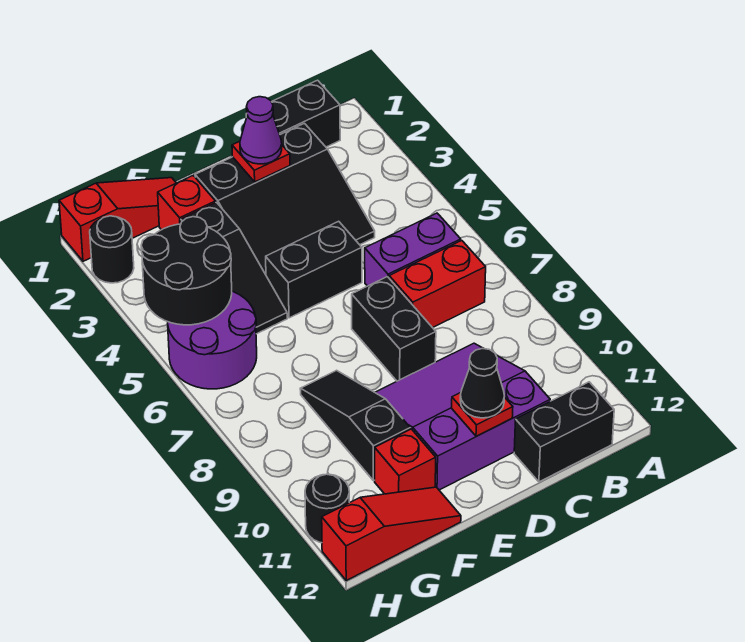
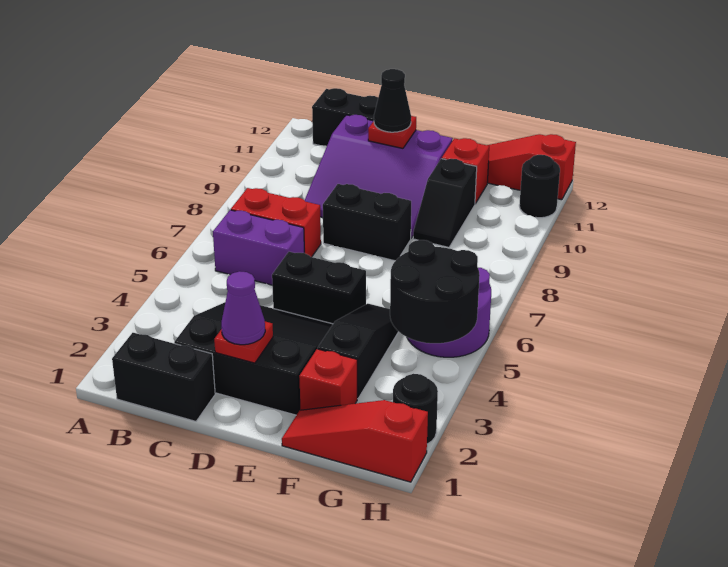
black 1x2 brick [352,277,436,381] -> black 1x2 brick turned to [323,184,411,261]
black 1x3 slope [300,370,410,481] -> black 1x2 slope [413,159,477,247]

